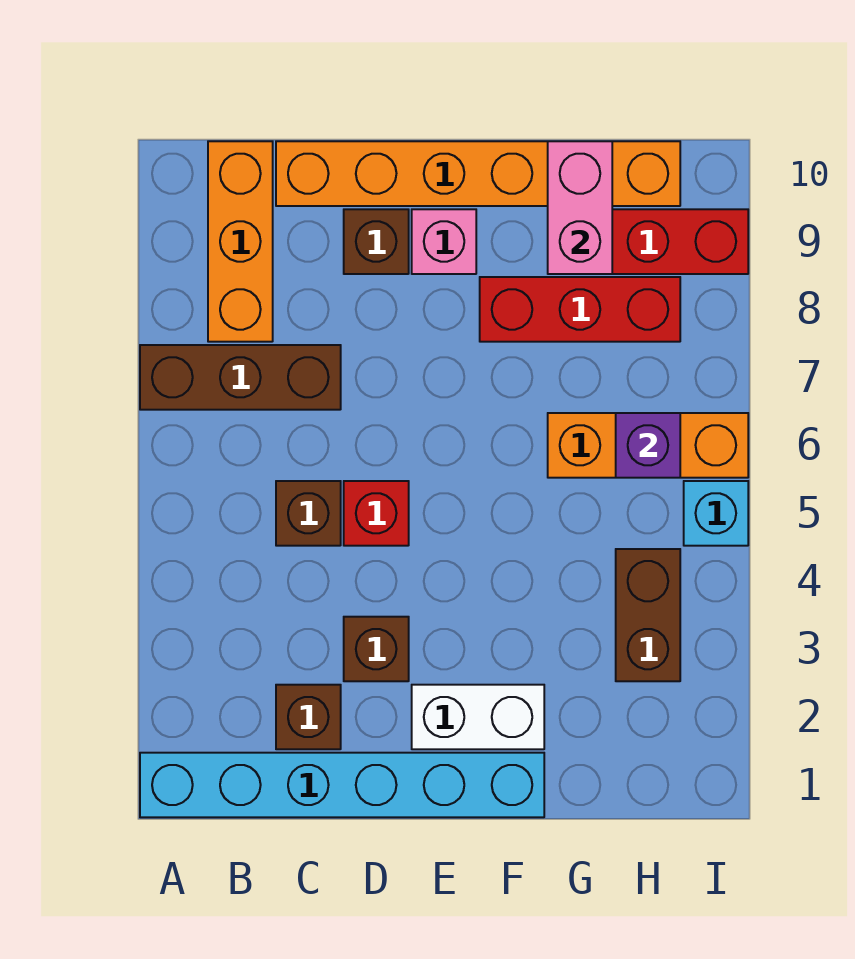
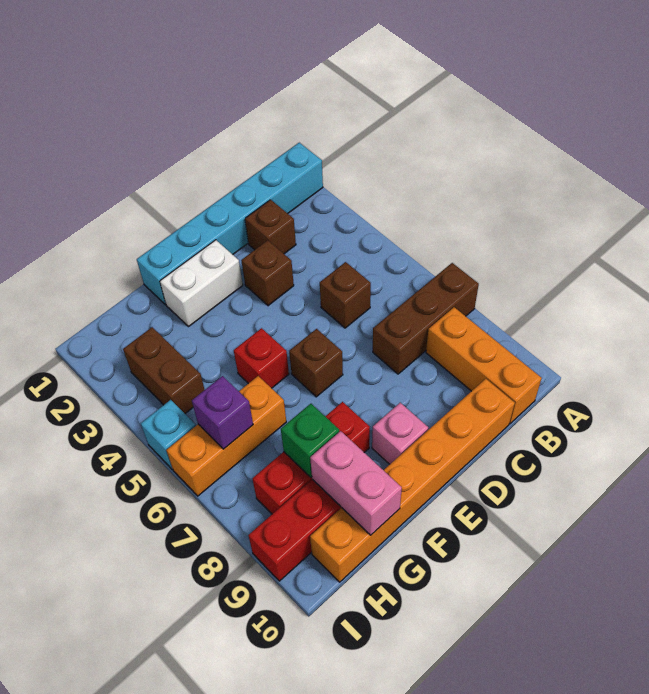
red 1x1 brick [344,481,409,546] -> red 1x1 brick moved to [234,328,289,388]
brown 1x1 brick [344,209,409,274] -> brown 1x1 brick moved to [289,329,343,397]
none -> green 1x1 brick [281,404,339,477]

